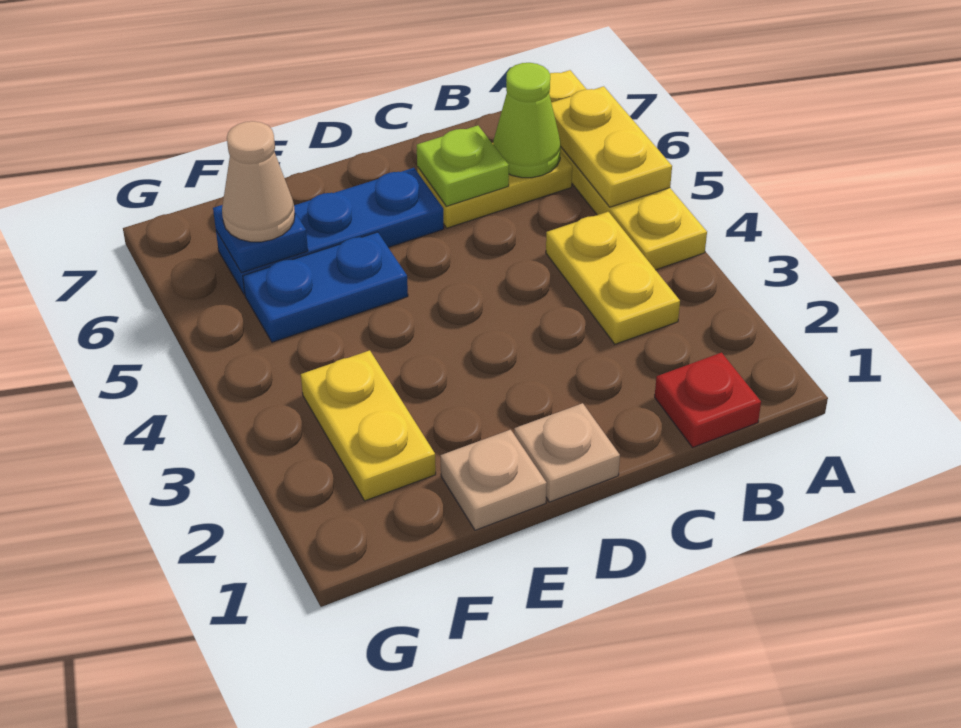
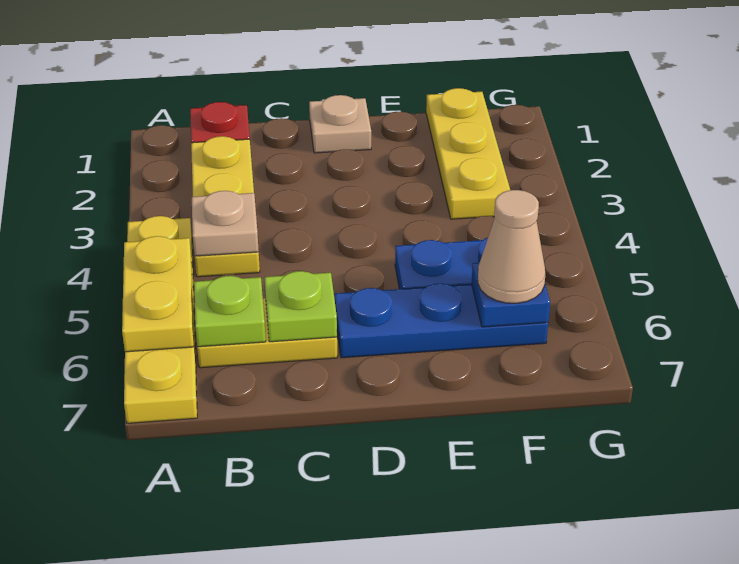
yellow 1x2 plate [546,212,680,344] -> yellow 1x3 plate [191,136,260,277]
lime 1x1 cone [493,63,561,178] -> lime 1x1 plate [194,276,266,347]
tan 1x1 plate [440,430,547,530] -> tan 1x1 plate moved to [192,191,259,256]
yellow 1x2 plate [301,350,436,501] -> yellow 1x3 plate [426,88,510,219]

